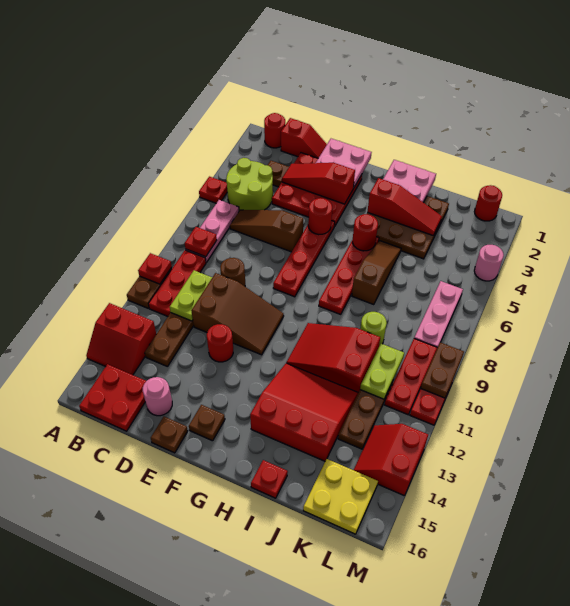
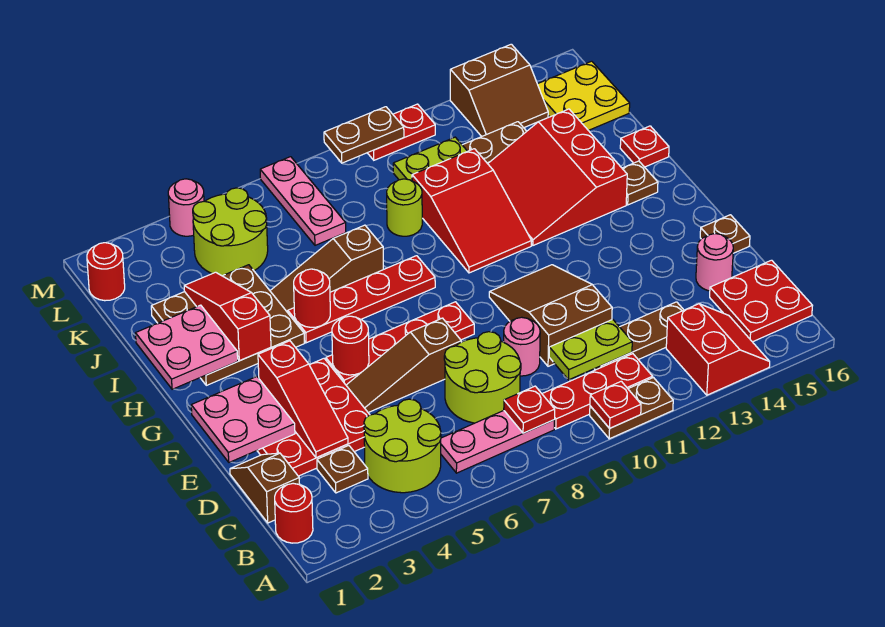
red 1x1 plate [199,177,227,203] -> none
red 1x2 slope [281,118,327,158] -> brown 1x2 slope [230,453,300,523]
brown 1x3 slope [230,210,303,252] -> brown 1x3 slope turned to [346,318,461,413]
none -> lime 2x2 round brick [444,332,521,423]
brown 1x1 round brick [220,258,245,286] -> pink 1x1 round brick [504,317,540,376]
red 1x1 round brick [207,324,233,362] -> none
brown 1x1 plate [189,405,225,441] -> brown 1x1 plate moved to [622,161,658,205]
none -> lime 2x2 round brick [193,188,268,276]
pink 1x3 plate [414,281,463,348] -> pink 1x3 plate turned to [260,157,346,245]
red 1x3 plate [384,339,437,415] -> none
red 2x2 slope [354,424,428,496] -> brown 2x2 slope [450,44,548,136]

